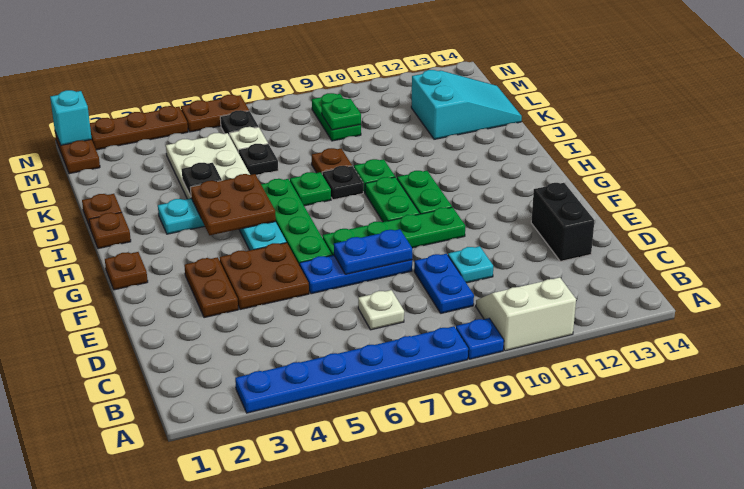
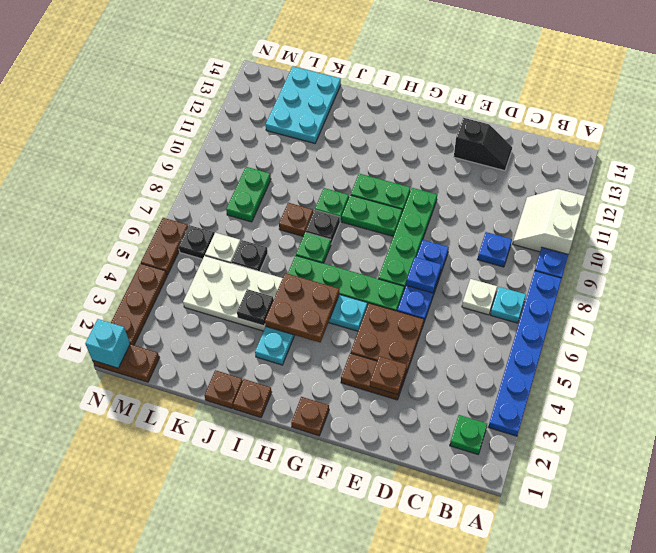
blue 1x2 plate [414,254,474,313] -> blue 1x1 plate [477,232,512,267]
cyan 1x1 plate [448,246,493,283] -> cyan 1x1 plate moved to [491,287,526,323]
black 1x2 brick [531,183,595,261] -> black 1x2 slope [454,118,512,171]
none -> brown 1x1 plate [370,356,407,395]
blue 1x2 plate [334,229,412,274] -> blue 1x1 plate [406,257,441,293]
cyan 2x3 slope [411,70,522,139] -> cyan 2x3 plate [266,66,341,143]
green 1x2 plate [312,93,361,141] -> green 1x2 plate turned to [226,167,271,222]
green 1x1 plate [322,98,361,130] -> green 1x1 plate moved to [450,415,487,454]

